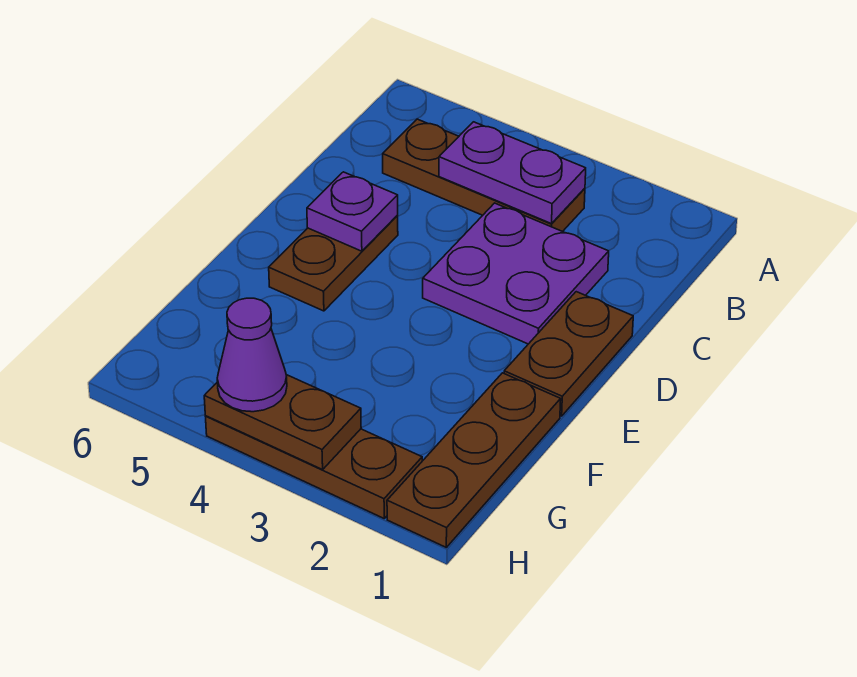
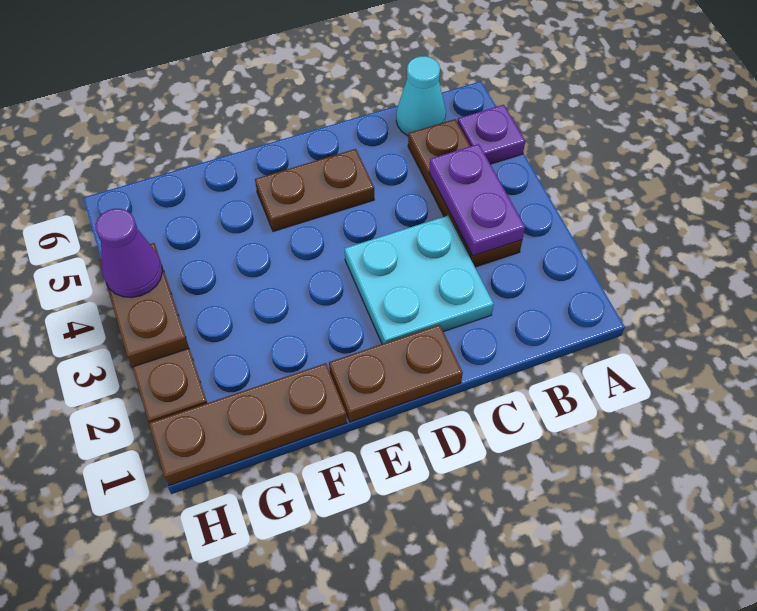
none -> cyan 1x1 cone [396,56,446,136]
purple 2x2 plate [423,203,609,344] -> cyan 2x2 plate [345,216,494,344]
purple 1x1 plate [307,172,398,251] -> purple 1x1 plate moved to [457,105,525,164]

